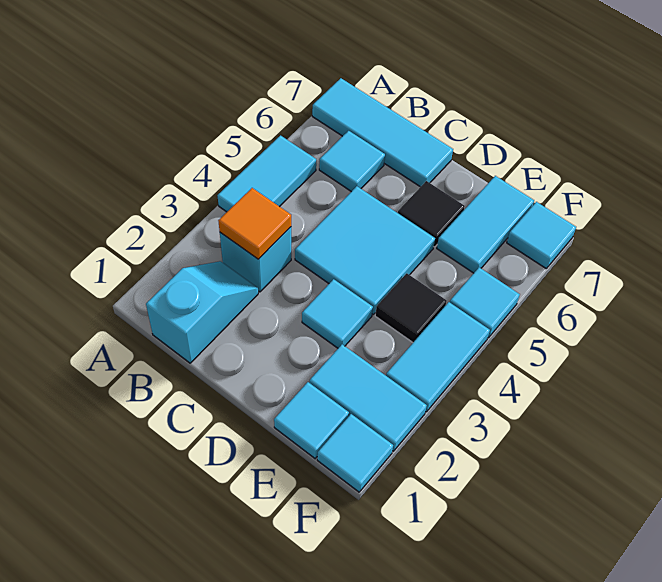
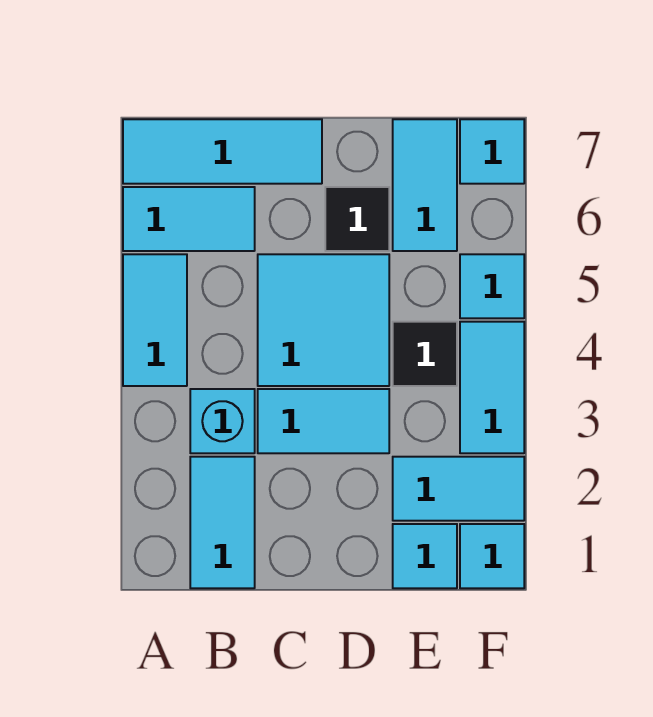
cyan 1x2 slope [146,261,258,363] -> cyan 1x2 tile [190,457,255,588]
orange 1x1 tile [218,188,291,259] -> none
cyan 1x1 tile [319,131,385,192] -> cyan 1x2 tile [123,187,255,251]
cyan 1x1 tile [302,279,373,348] -> cyan 1x2 tile [258,389,389,453]

